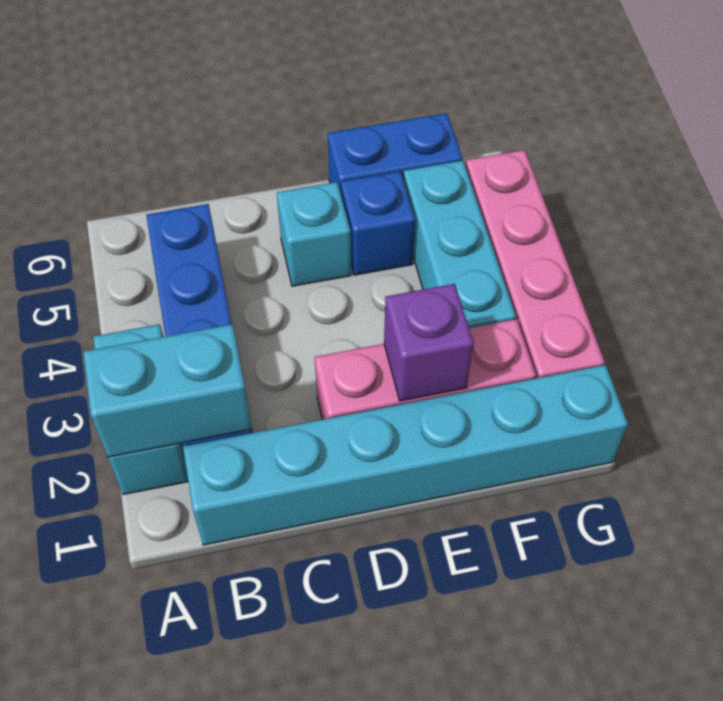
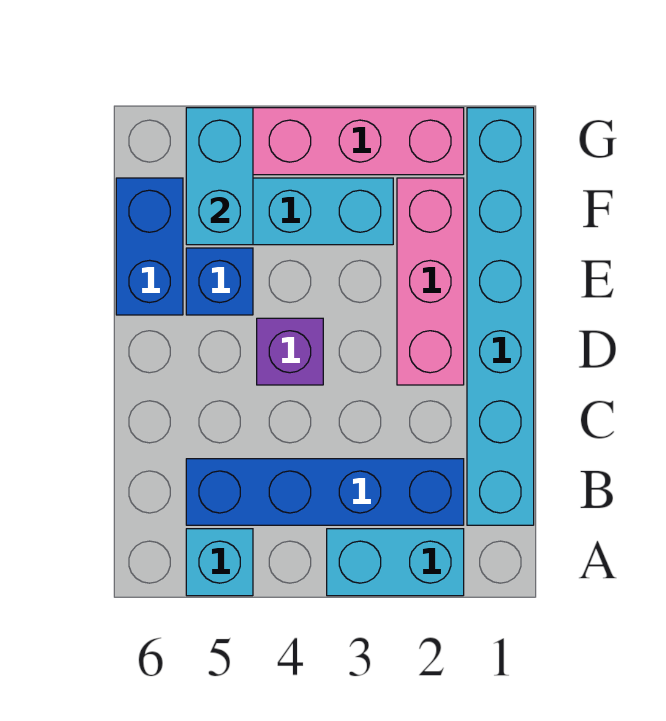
cyan 1x2 brick [83,324,252,457] -> cyan 1x2 brick moved to [186,108,253,245]
cyan 1x1 brick [277,182,351,286] -> cyan 1x1 brick moved to [186,529,253,596]
purple 1x1 brick [384,284,473,401] -> purple 1x1 brick moved to [257,318,323,385]

